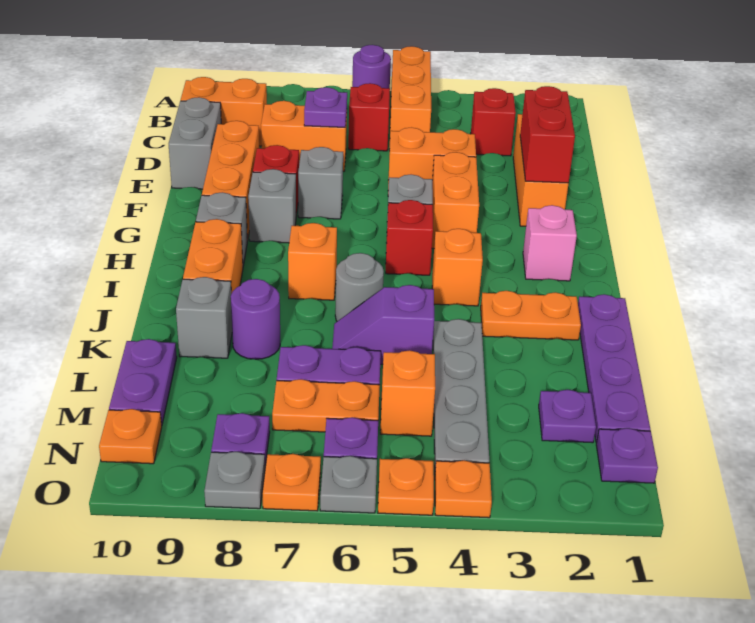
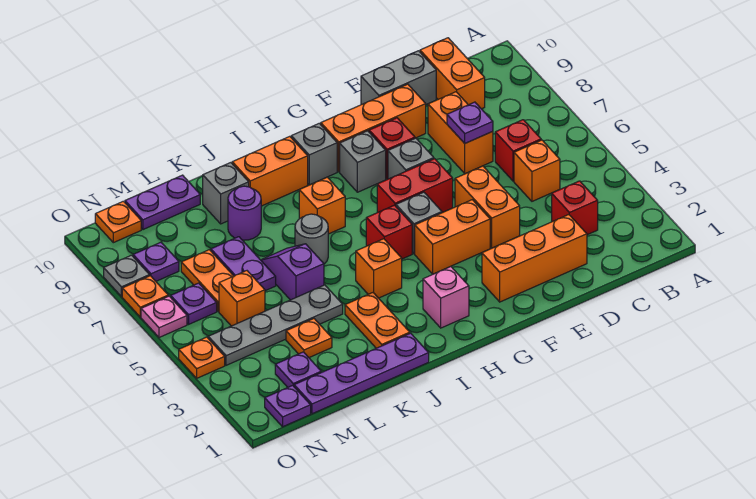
orange 1x3 brick [389,46,431,151] -> orange 1x1 brick [514,140,560,201]
purple 1x1 round brick [352,45,391,88] -> none
red 1x2 brick [520,86,575,183] -> red 1x2 brick moved to [377,159,453,213]
orange 1x1 plate [378,458,434,515] -> orange 1x1 plate moved to [286,319,332,358]
grey 1x1 plate [320,456,377,513] -> pink 1x1 plate [141,296,187,338]

